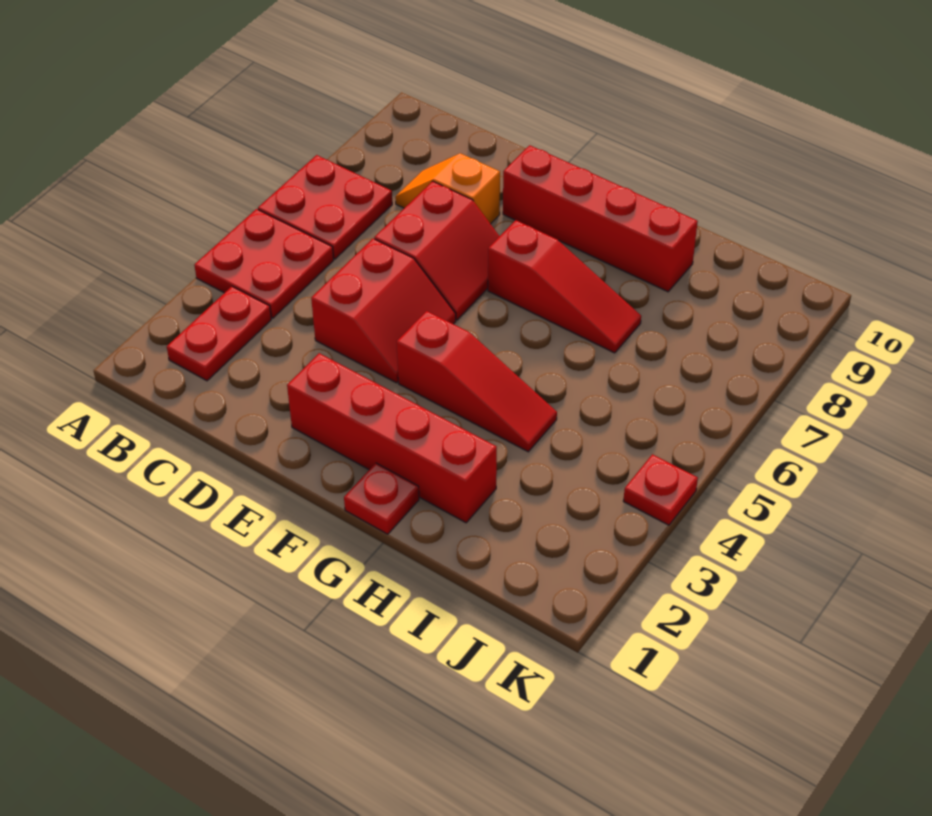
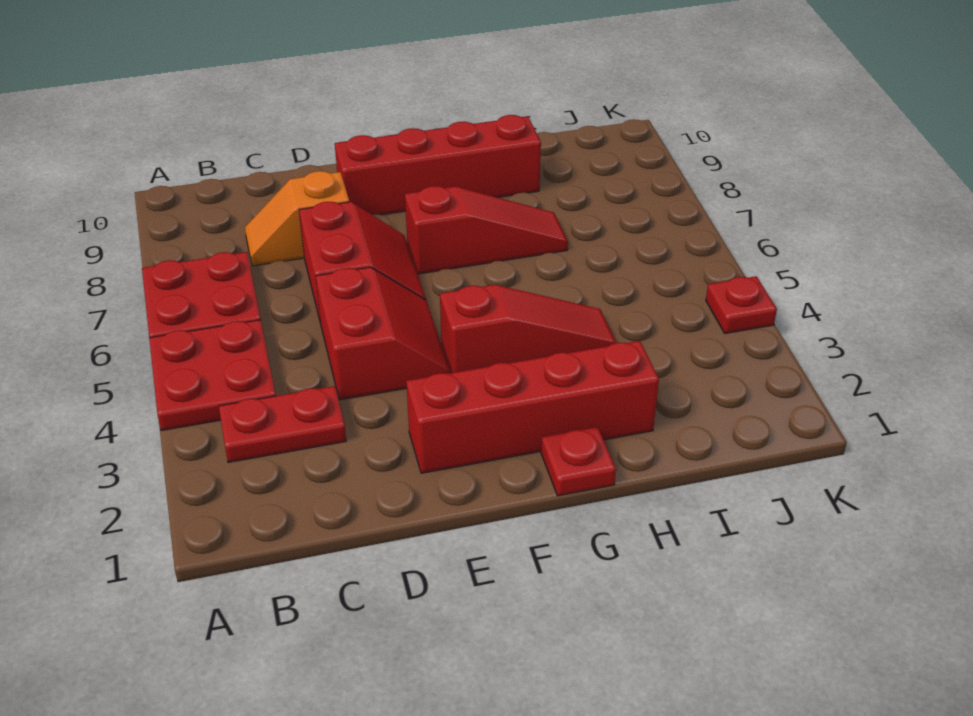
red 1x2 plate [167,287,271,381] -> red 1x2 plate turned to [219,386,346,462]

